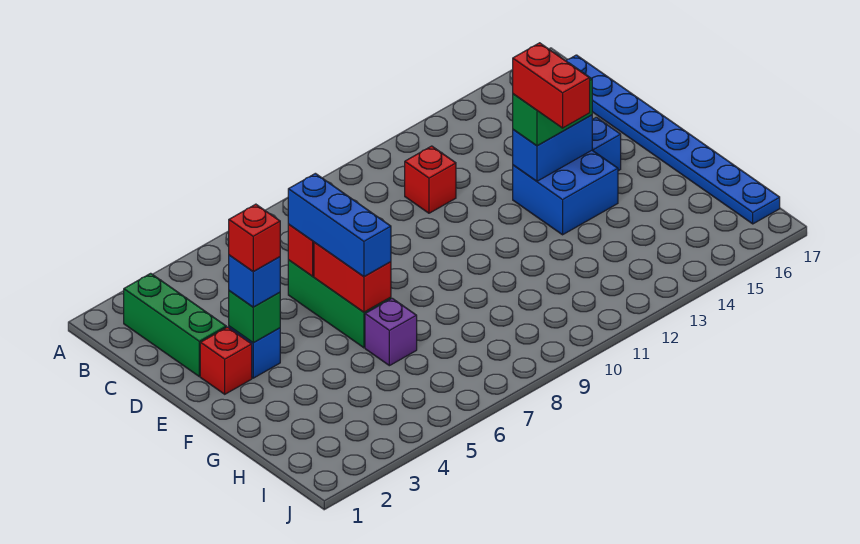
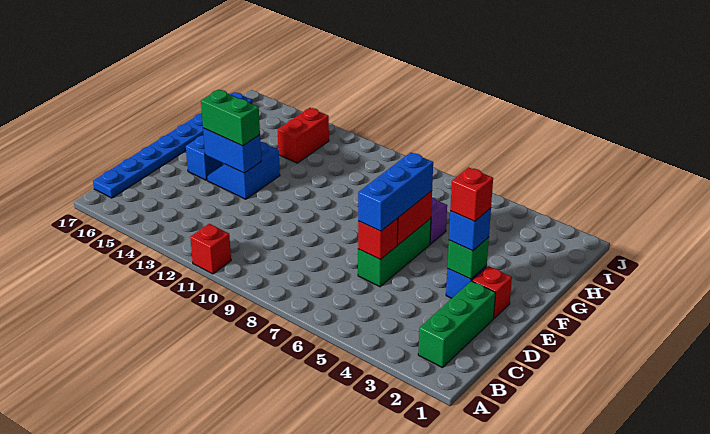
red 1x1 brick [405,146,456,213] -> red 1x1 brick moved to [190,224,231,274]
blue 2x2 brick [513,150,618,235] -> blue 2x2 slope [207,142,280,199]
red 1x2 brick [513,43,590,128] -> red 1x2 brick moved to [278,108,329,163]

